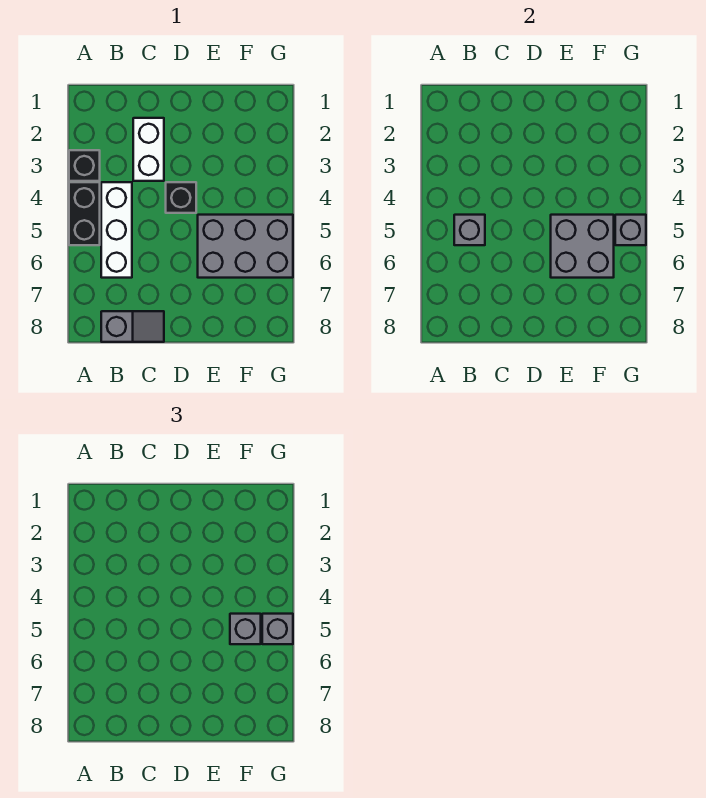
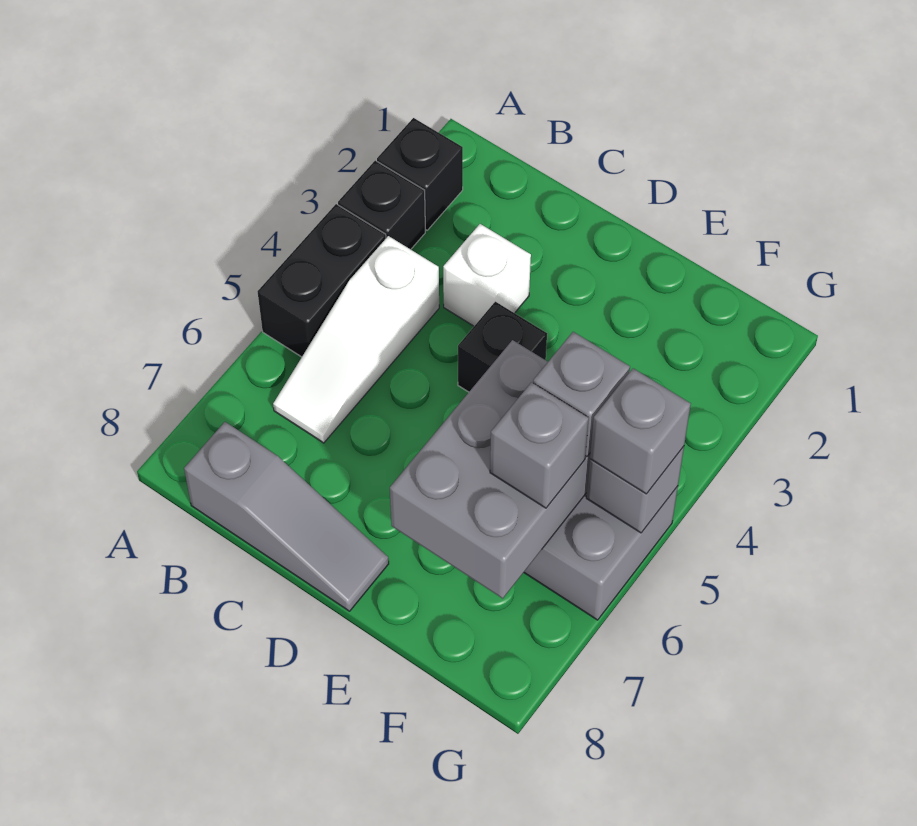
none -> black 1x1 brick [377,118,463,230]
white 1x3 brick [101,182,132,278] -> white 1x3 slope [273,236,439,443]
grey 1x1 brick [454,215,485,245] -> grey 1x1 brick moved to [490,382,589,508]
grey 1x2 slope [101,311,164,342] -> grey 1x3 slope [184,422,389,611]
white 1x2 brick [133,118,164,181] -> white 1x1 brick [443,224,531,326]
grey 2x2 brick [551,215,614,278] -> grey 2x3 brick [390,340,590,598]

